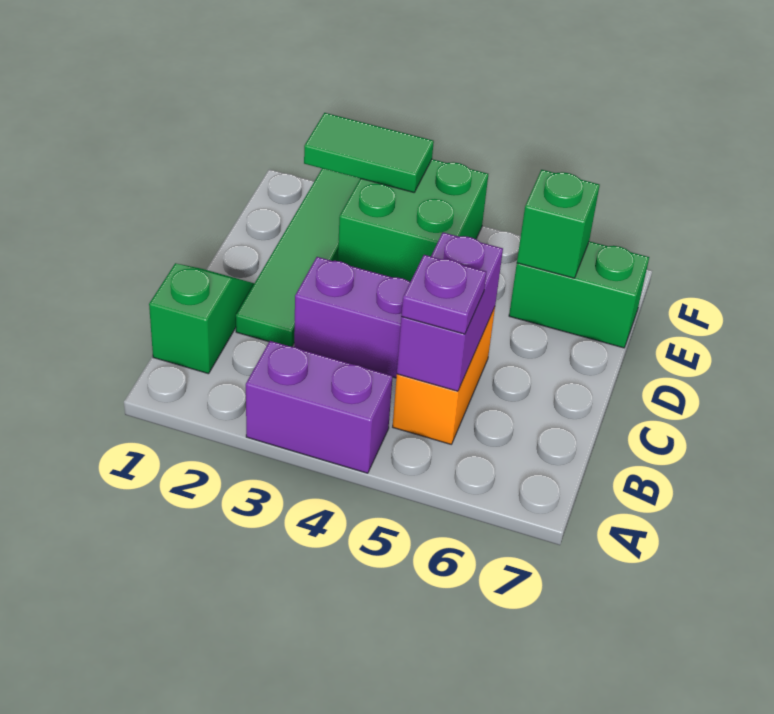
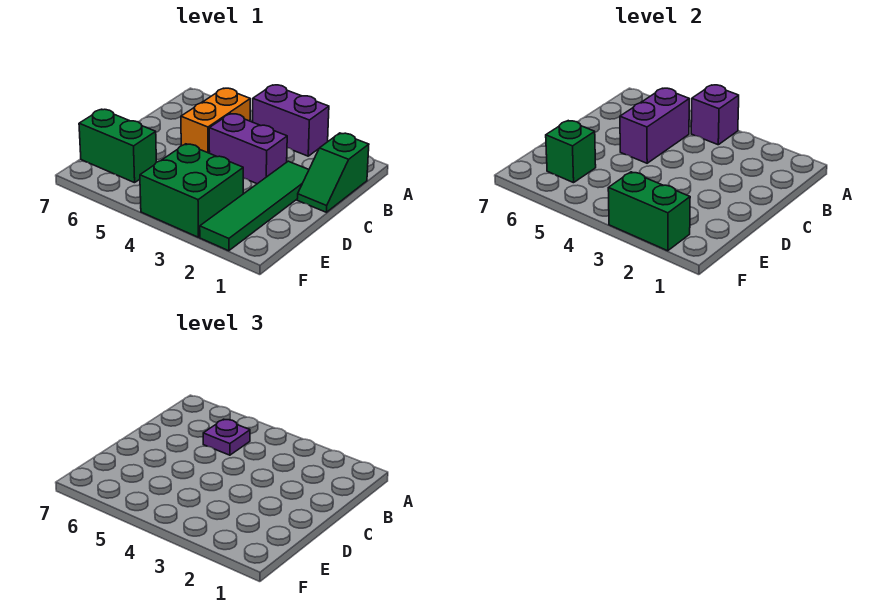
none -> purple 1x1 brick [691,85,739,145]
green 1x2 tile [304,113,434,192] -> green 1x2 brick [608,172,690,251]

